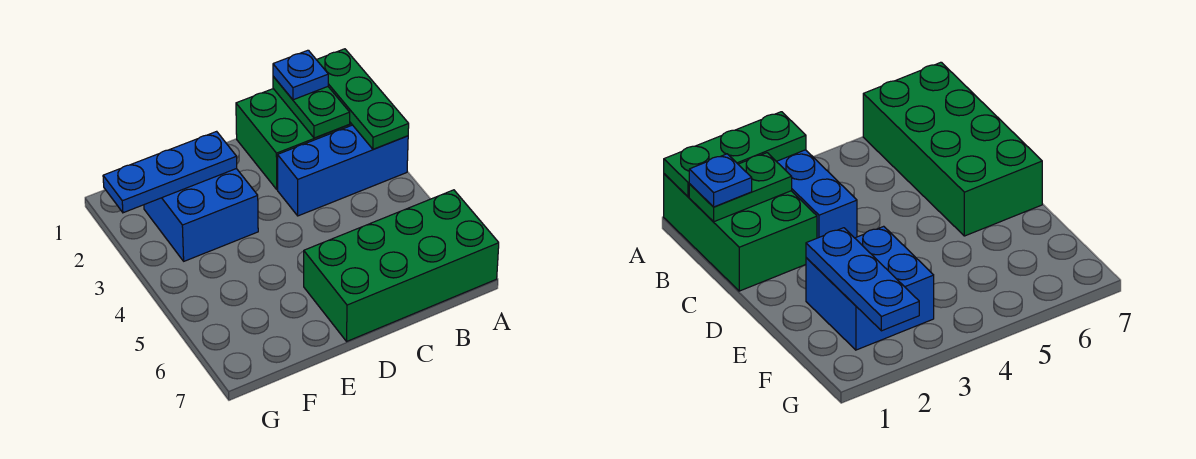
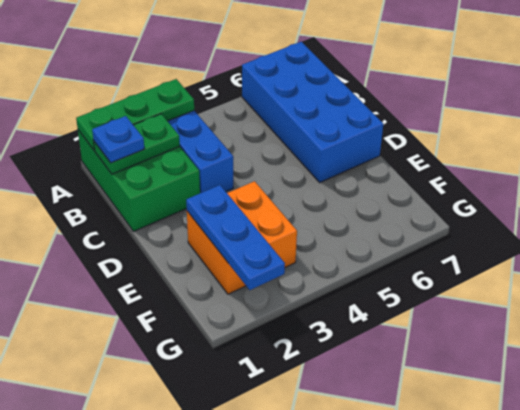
green 2x4 brick [304,190,499,341] -> blue 2x4 brick [242,42,383,182]
blue 2x2 brick [144,168,258,261] -> orange 2x2 brick [187,181,297,294]

